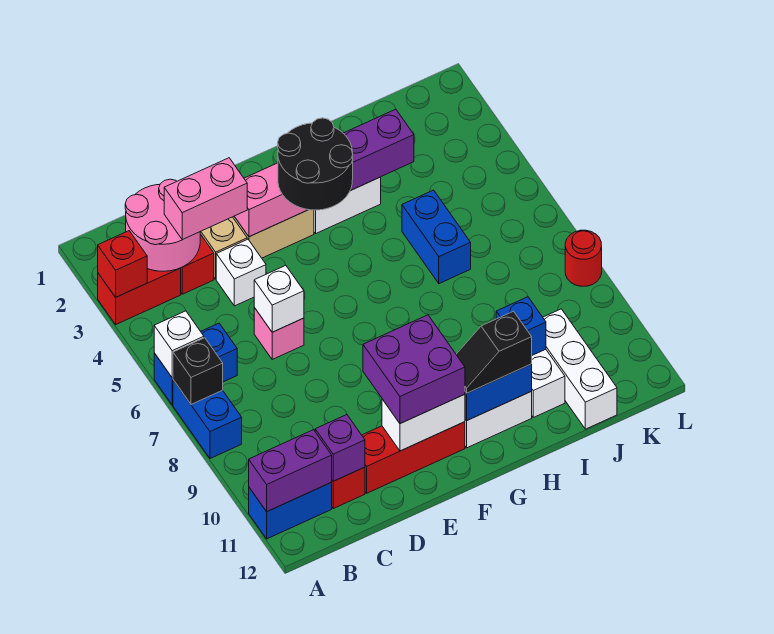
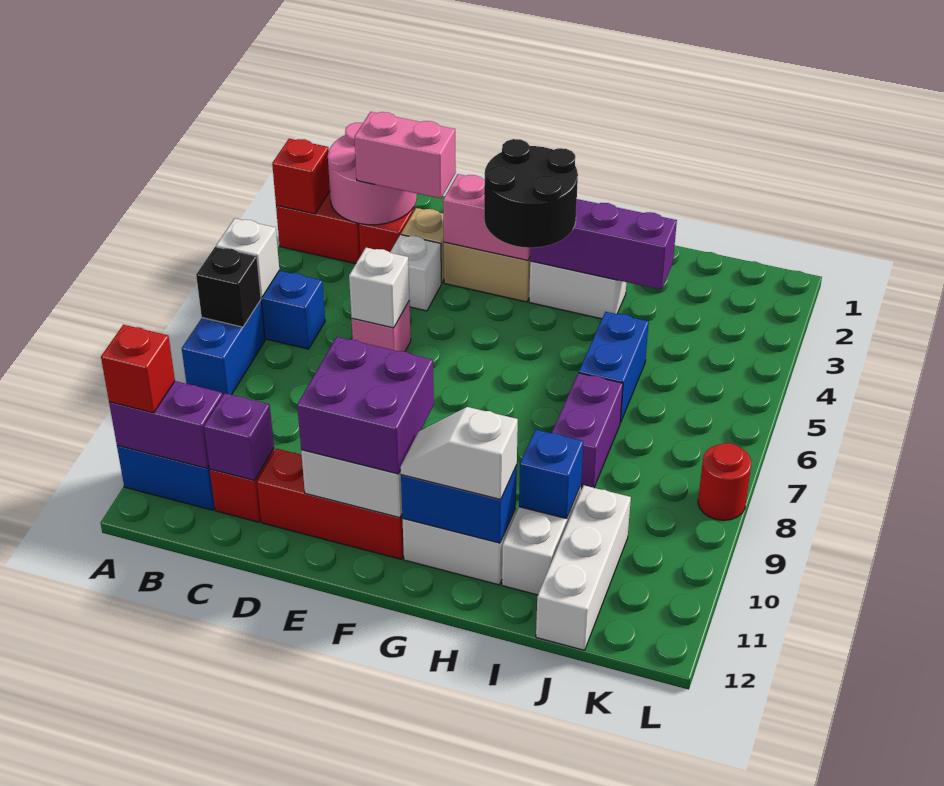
none -> red 1x1 brick [101,325,175,413]
black 1x2 slope [456,311,532,393] -> white 1x2 slope [400,407,518,499]
none -> purple 1x2 brick [552,373,623,488]

